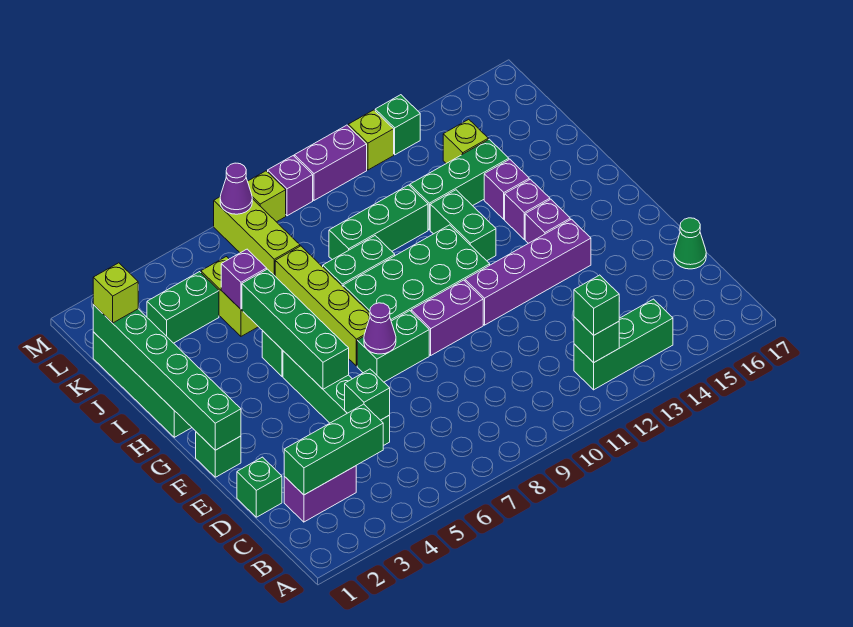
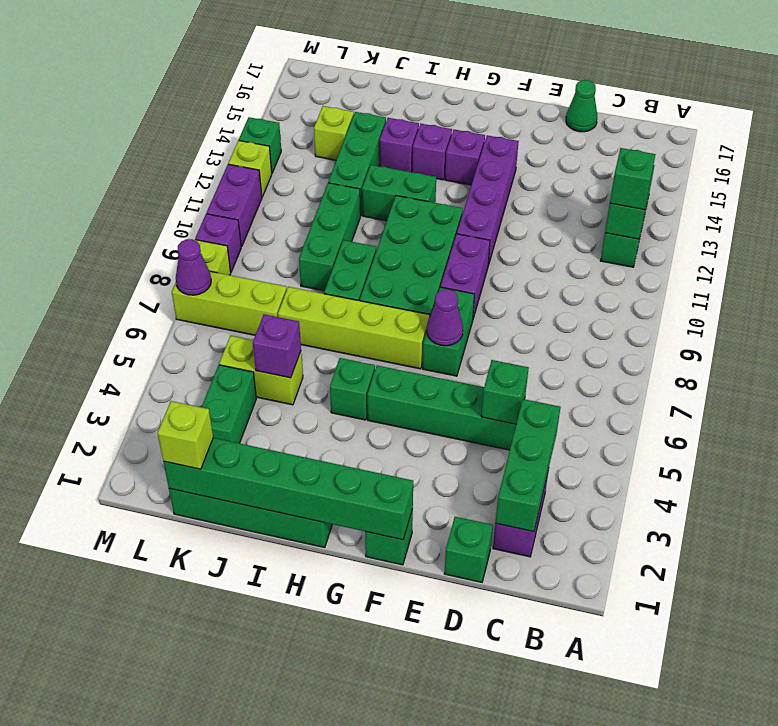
green 1x4 brick [242,269,349,389] -> none

